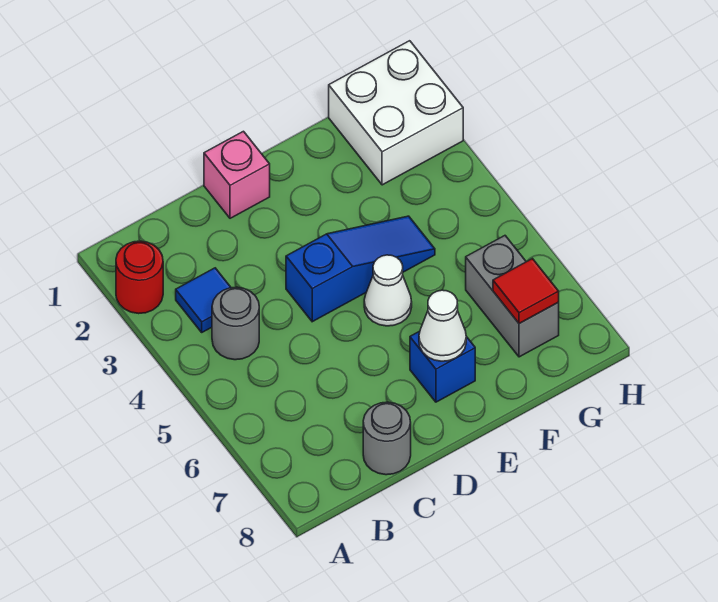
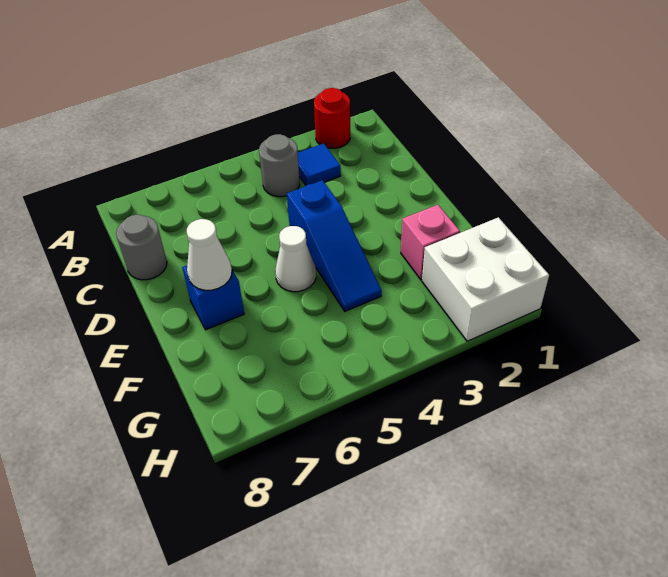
pink 1x1 brick [204,131,270,218] -> pink 1x1 brick moved to [401,205,460,280]
grey 1x2 brick [466,236,559,357] -> none
red 1x1 tile [493,259,559,324] -> none

